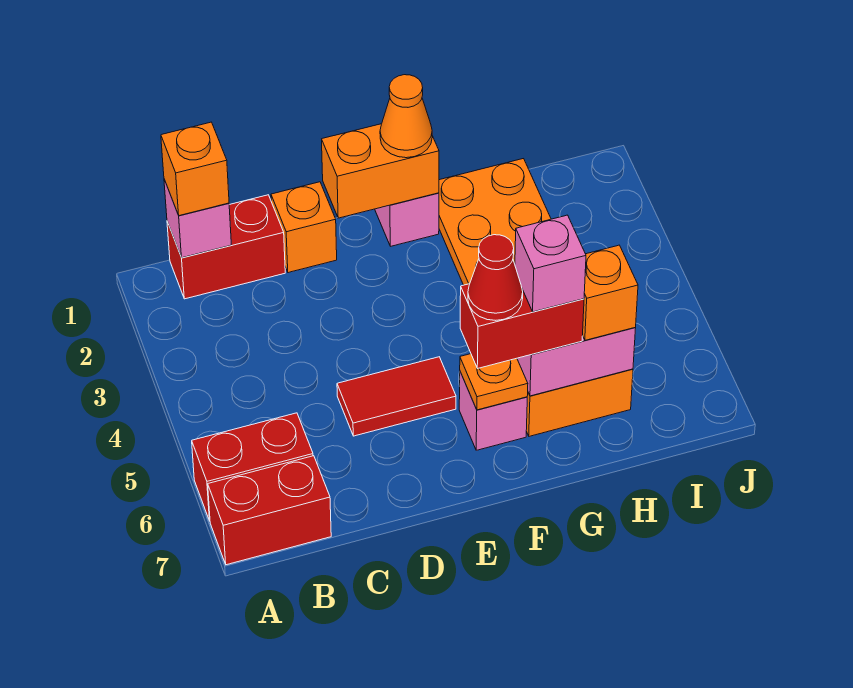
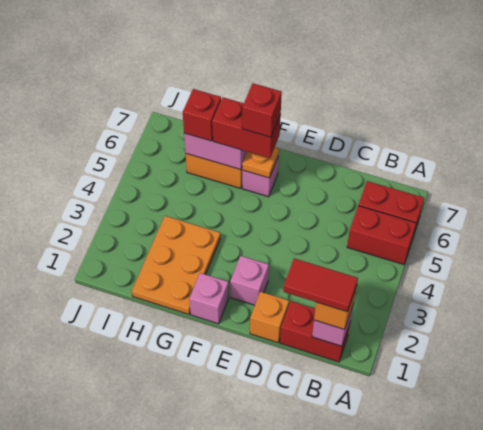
red 1x2 brick [208,456,331,565] -> red 1x2 brick moved to [347,206,416,265]
red 1x2 tile [337,357,456,436] -> red 1x2 tile moved to [283,258,358,312]
orange 1x2 brick [322,124,439,218] -> none
orange 1x1 cone [380,75,432,158] -> none
red 1x1 cone [468,235,523,320] -> red 1x1 brick [242,83,282,137]
pink 1x1 brick [515,215,586,312] -> pink 1x1 brick moved to [230,256,269,305]
orange 1x1 brick [583,245,638,340] -> red 1x1 brick [183,89,221,141]

